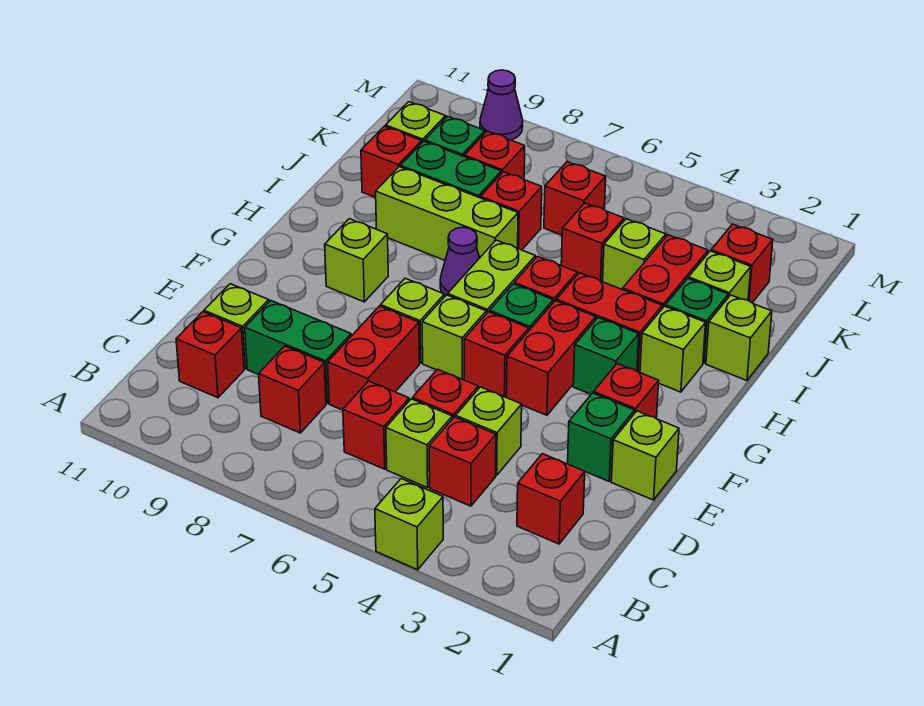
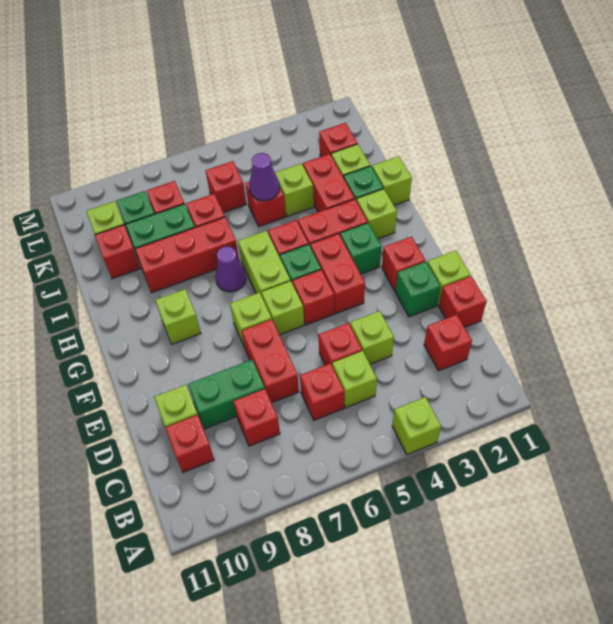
red 1x1 brick [429,417,496,506] -> red 1x1 brick moved to [439,276,486,327]
lime 1x3 brick [376,167,518,260] -> red 1x3 brick [135,217,239,293]
purple 1x1 cone [480,70,523,140] -> purple 1x1 cone moved to [249,153,279,201]

